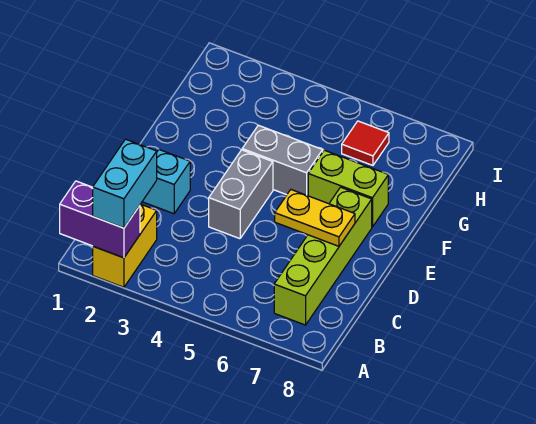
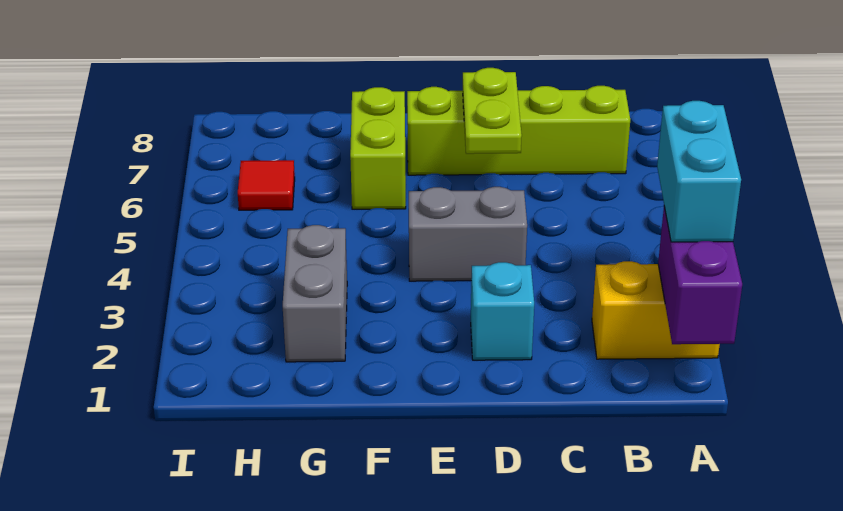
cyan 1x2 brick [93,139,157,228] -> cyan 1x2 brick turned to [657,101,741,242]
yellow 1x2 plate [275,190,355,246] -> lime 1x2 plate [463,68,522,154]
grey 1x2 brick [242,125,323,196] -> grey 1x2 brick moved to [283,225,347,362]

